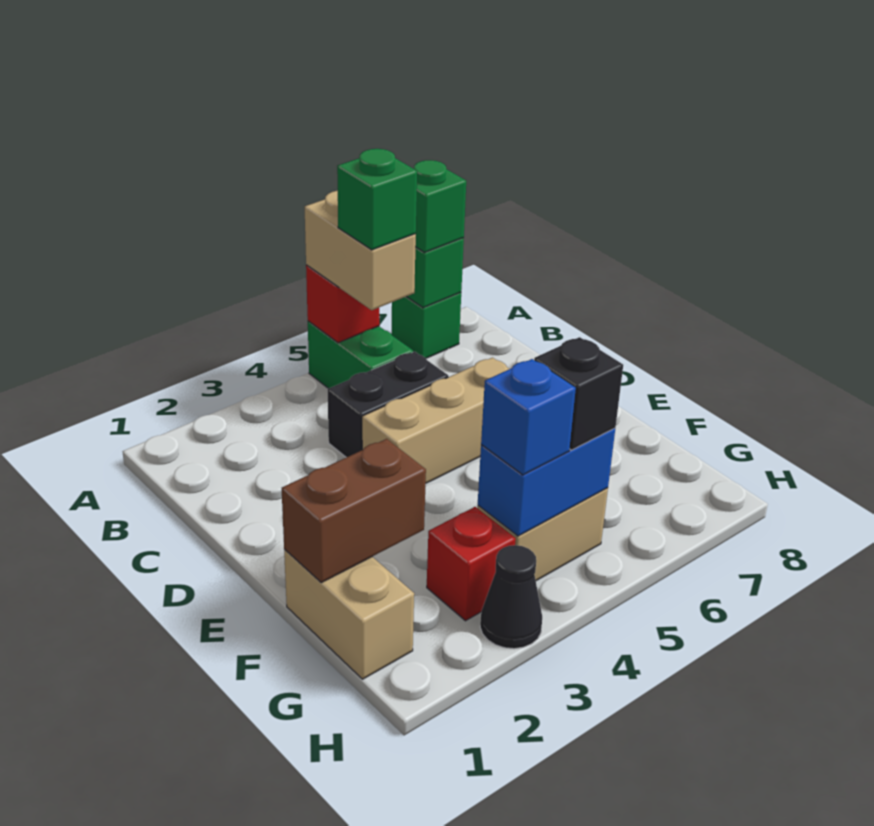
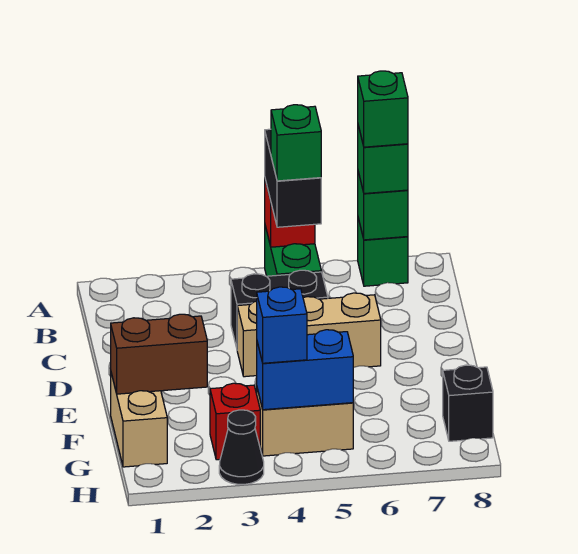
tan 1x2 brick [305,191,416,310] -> black 1x2 brick [265,129,321,227]
none -> green 1x1 brick [358,71,408,147]
black 1x1 brick [534,337,623,450] -> black 1x1 brick moved to [443,365,493,441]

